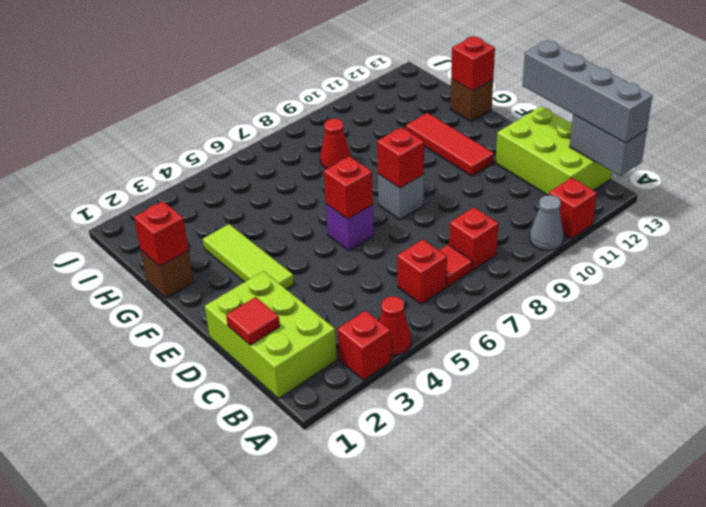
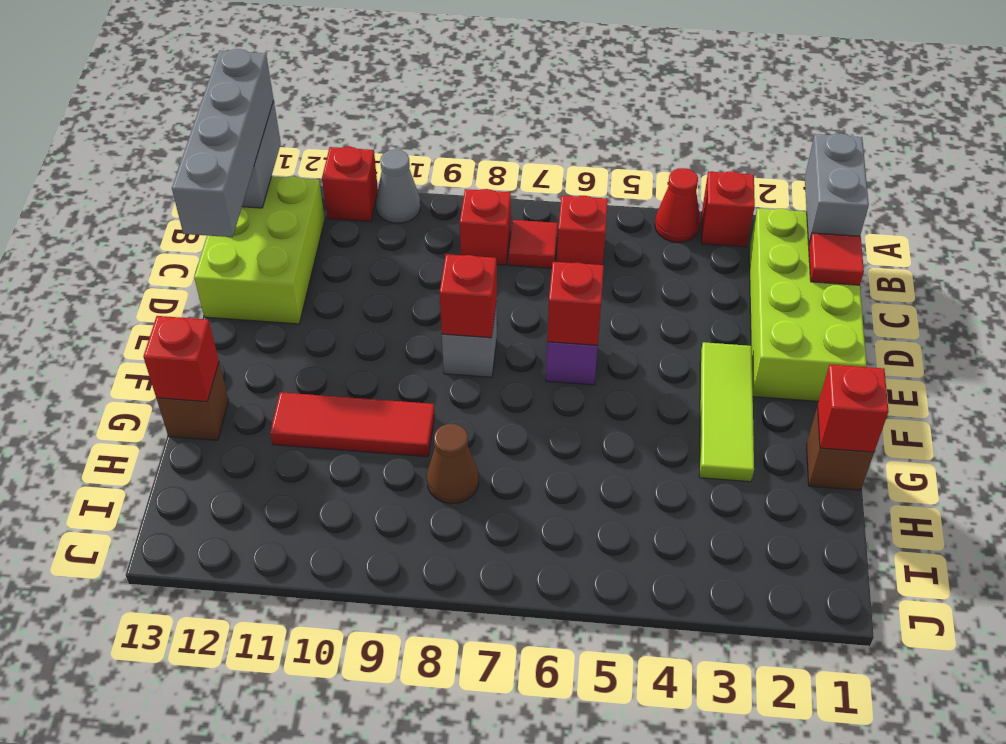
none -> grey 1x2 brick [805,134,869,245]
lime 2x3 brick [205,271,337,398] -> lime 2x4 brick [749,208,867,401]
red 1x3 tile [406,113,494,176] -> red 1x3 tile turned to [270,392,435,457]
red 1x1 cone [320,119,351,169] -> brown 1x1 cone [427,424,479,504]

